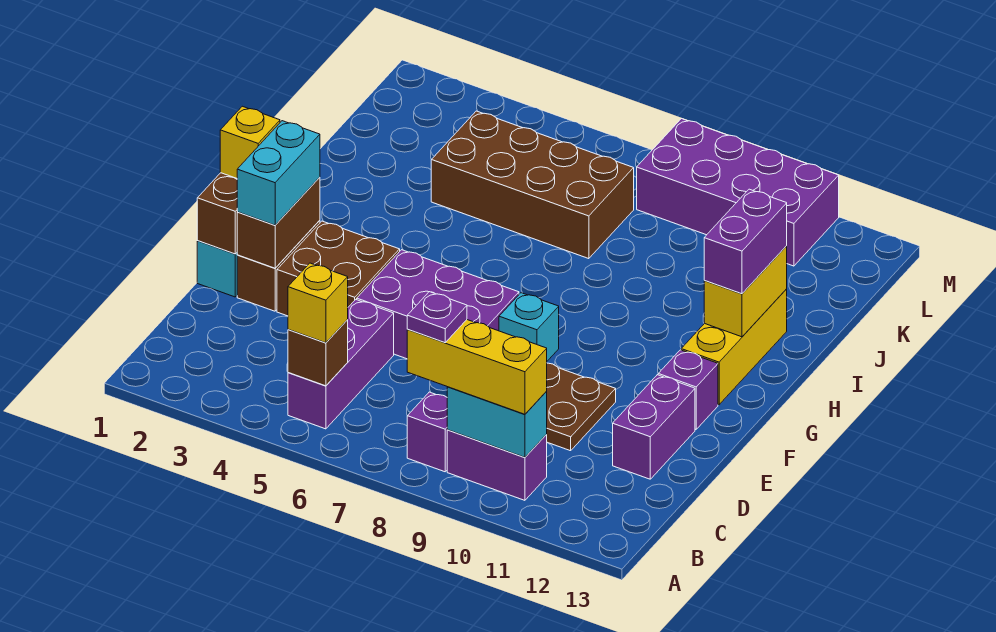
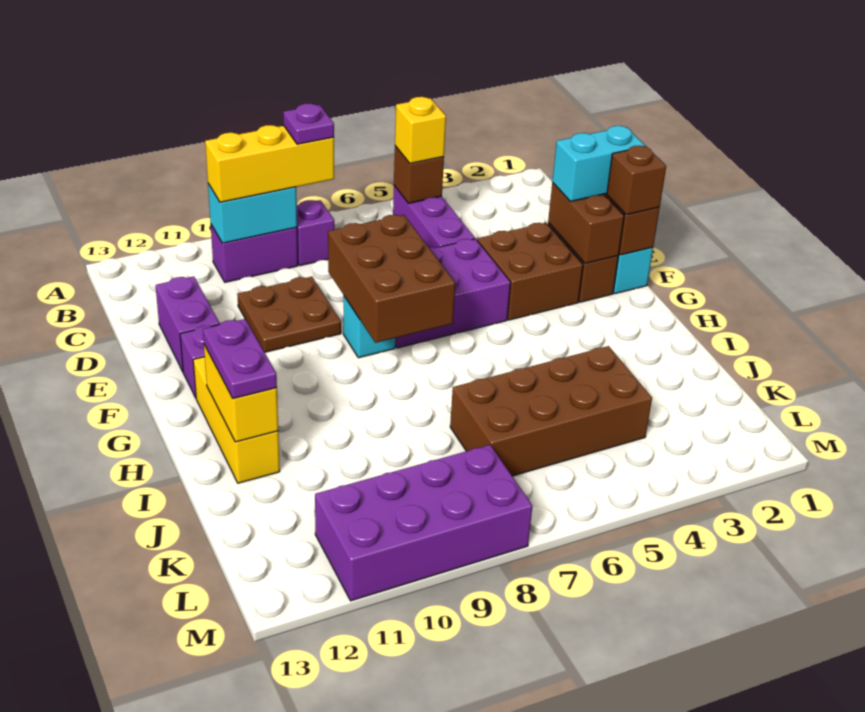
cyan 1x2 brick [237,121,320,225] -> cyan 1x2 brick turned to [552,126,645,202]
none -> brown 2x3 brick [328,215,455,343]
yellow 1x1 brick [220,106,280,178] -> brown 1x1 brick [607,146,666,215]
purple 1x2 brick [704,189,787,294] -> purple 1x2 plate [203,319,277,399]

